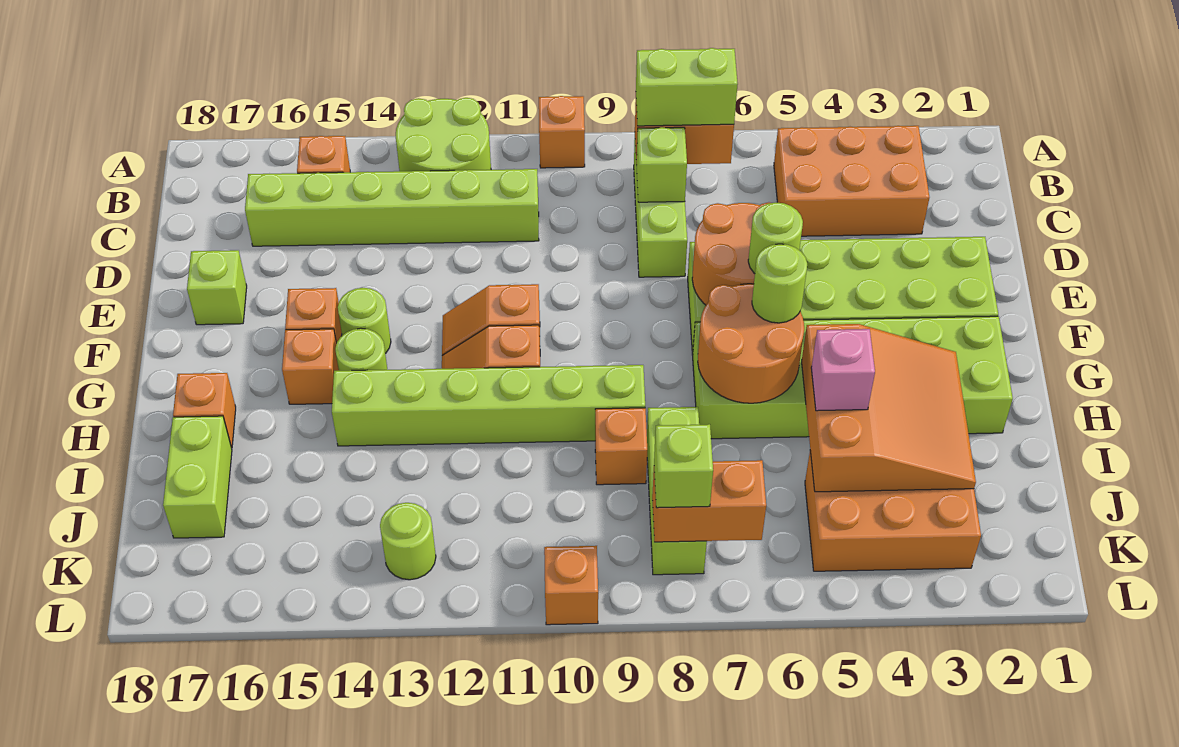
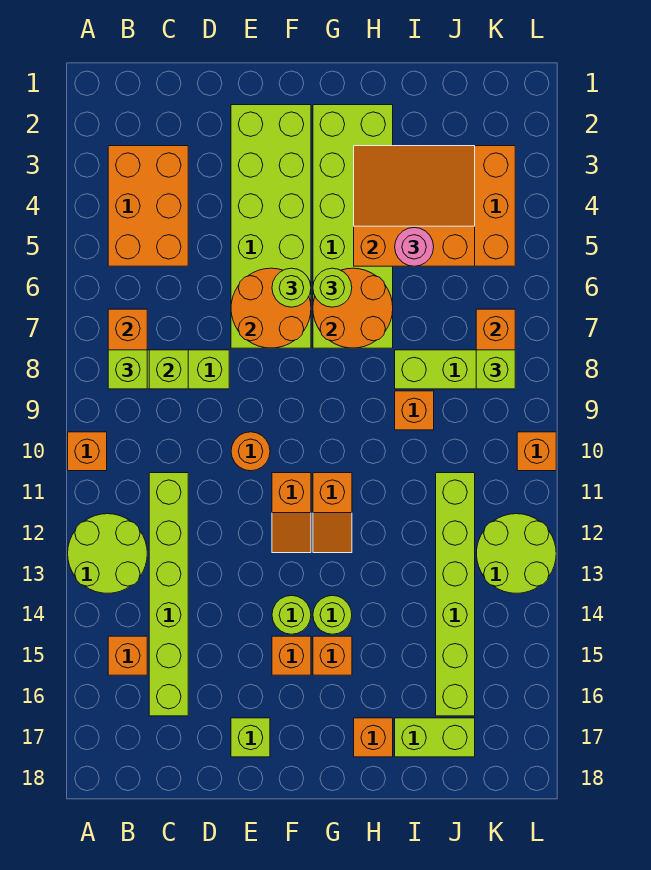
lime 1x2 brick [636,48,738,126] -> lime 1x1 brick [108,350,147,389]
none -> orange 1x1 round brick [231,432,270,471]
lime 1x6 brick [332,365,645,446] -> lime 1x6 brick moved to [436,473,475,716]
pink 1x1 brick [811,329,875,411] -> pink 1x1 round brick [395,228,434,266]
lime 1x1 round brick [380,503,436,580] -> lime 2x2 round brick [477,514,556,593]

